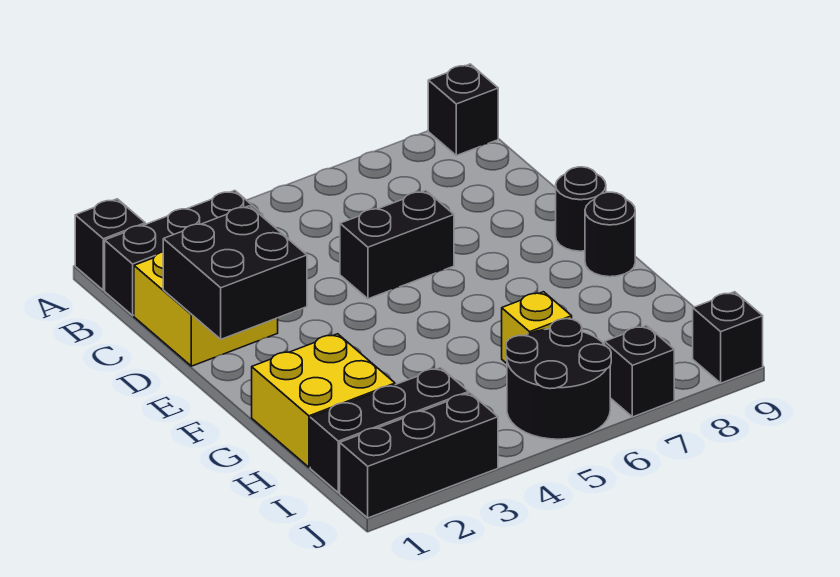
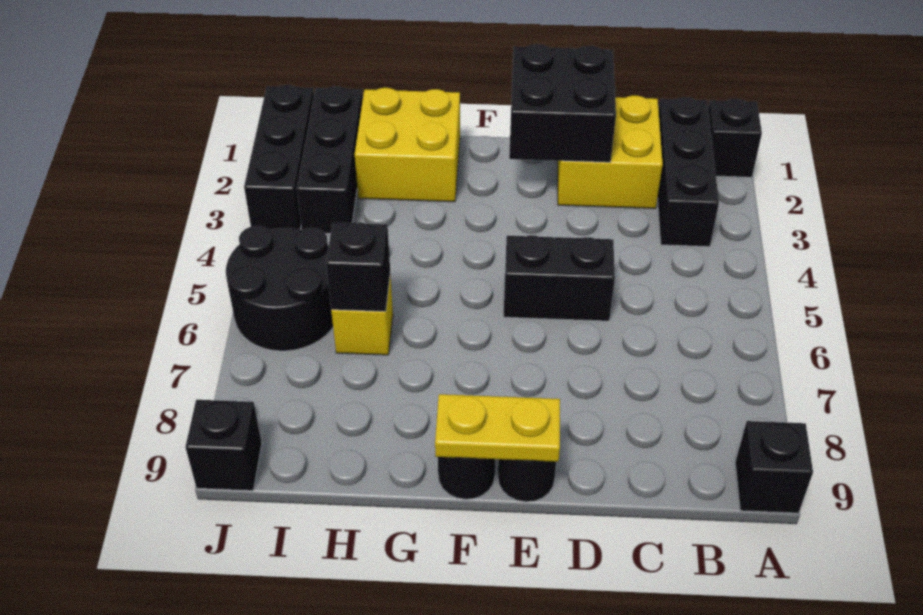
black 1x2 brick [340,191,454,299] -> black 1x2 brick turned to [504,235,615,321]
none -> yellow 1x2 plate [435,394,560,462]
black 1x1 brick [604,326,674,417] -> black 1x1 brick moved to [326,222,390,312]

